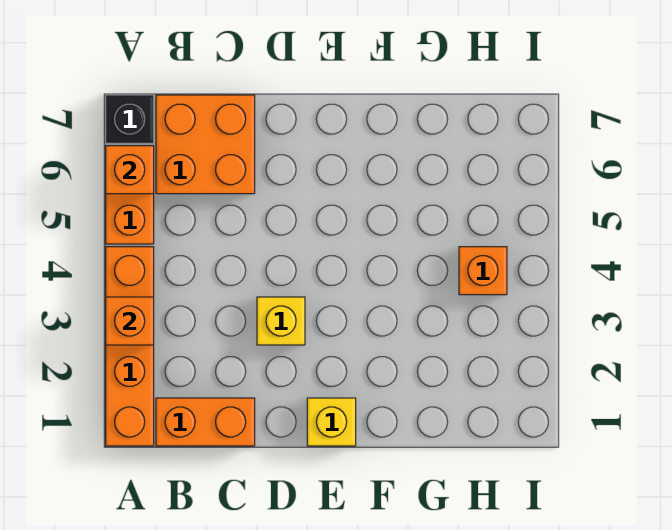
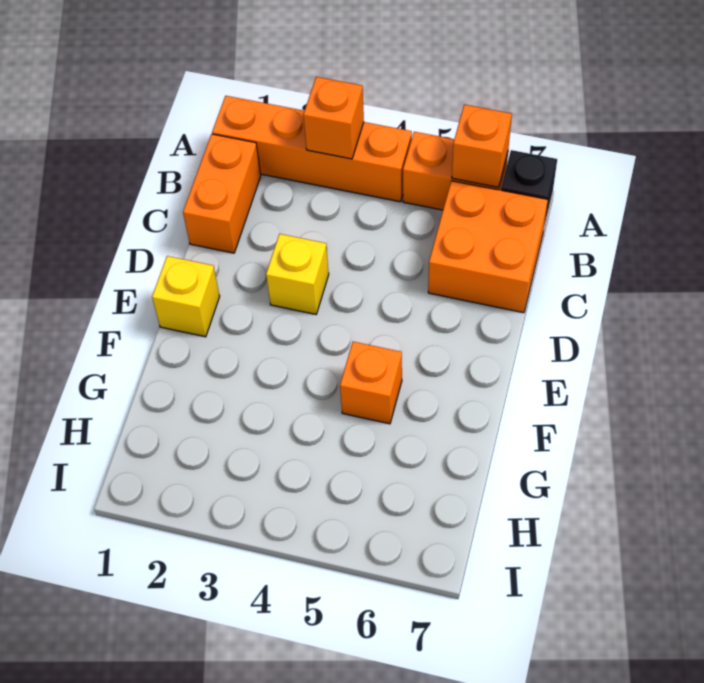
orange 1x1 brick [459,247,507,295] -> orange 1x1 brick moved to [340,342,402,424]

